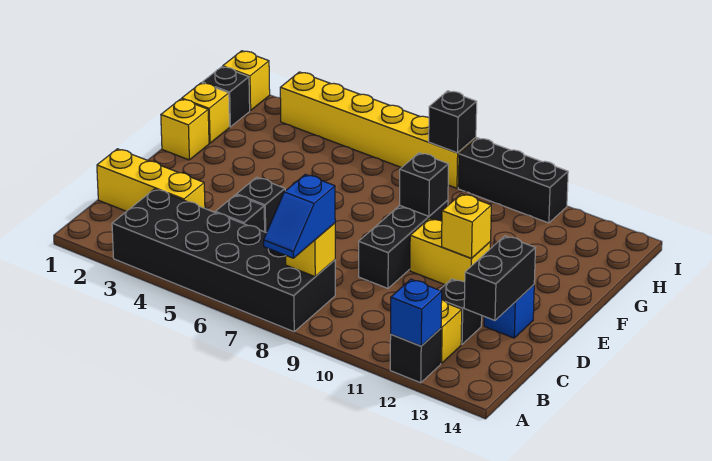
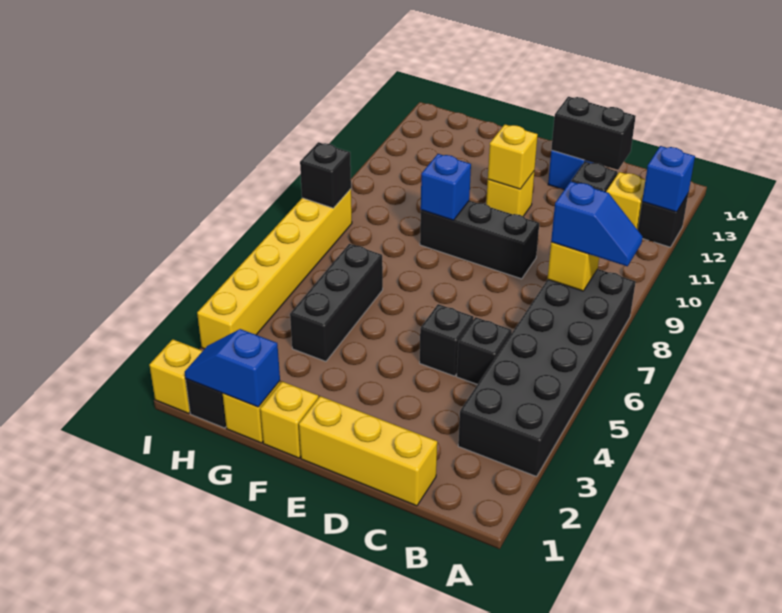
yellow 1x3 brick [97,149,205,212] -> yellow 1x3 brick turned to [299,396,437,506]
yellow 1x2 brick [410,218,491,285] -> yellow 1x1 brick [486,172,534,216]
black 1x1 brick [400,153,449,216] -> blue 1x1 brick [421,154,471,220]
none -> blue 1x2 slope [185,329,280,407]
black 1x3 brick [458,138,568,223] -> black 1x3 brick moved to [290,244,383,361]

